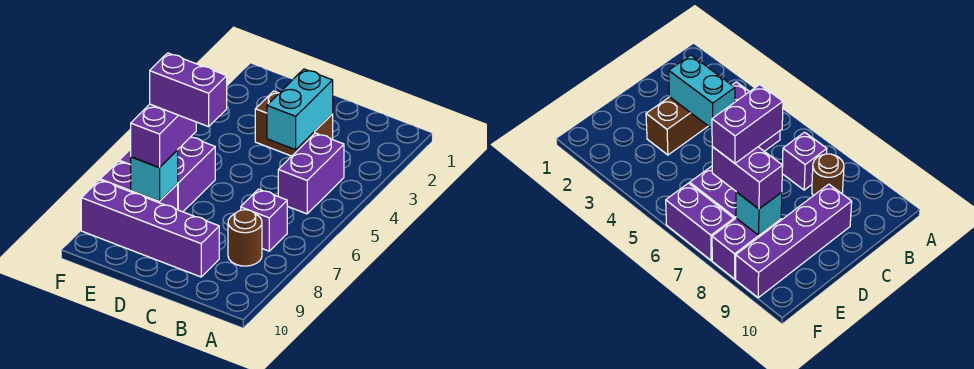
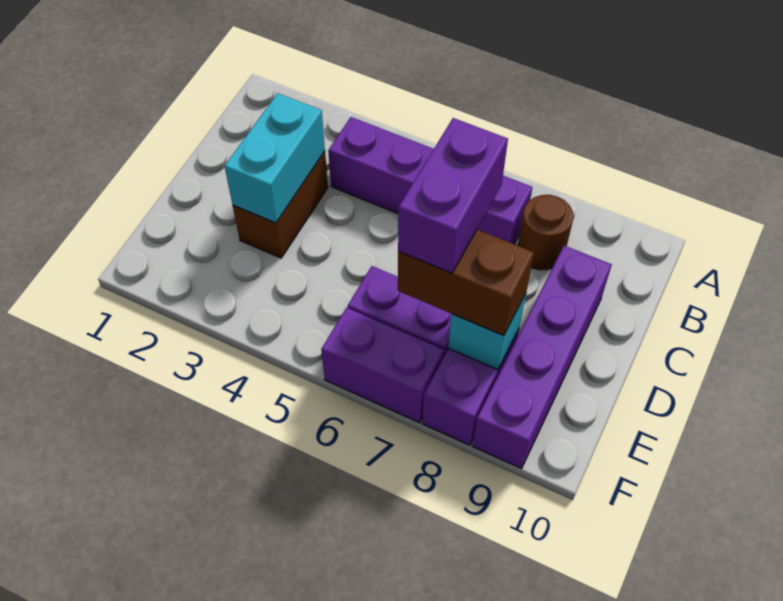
cyan 1x2 brick [267,69,333,150] -> cyan 1x2 brick turned to [225,93,325,223]
purple 1x2 brick [131,104,196,168] -> brown 1x2 brick [398,230,534,335]

